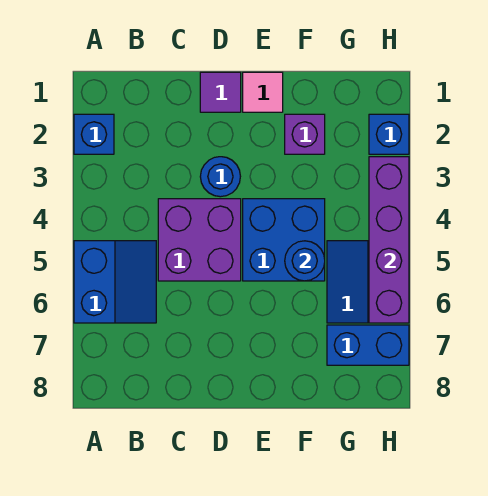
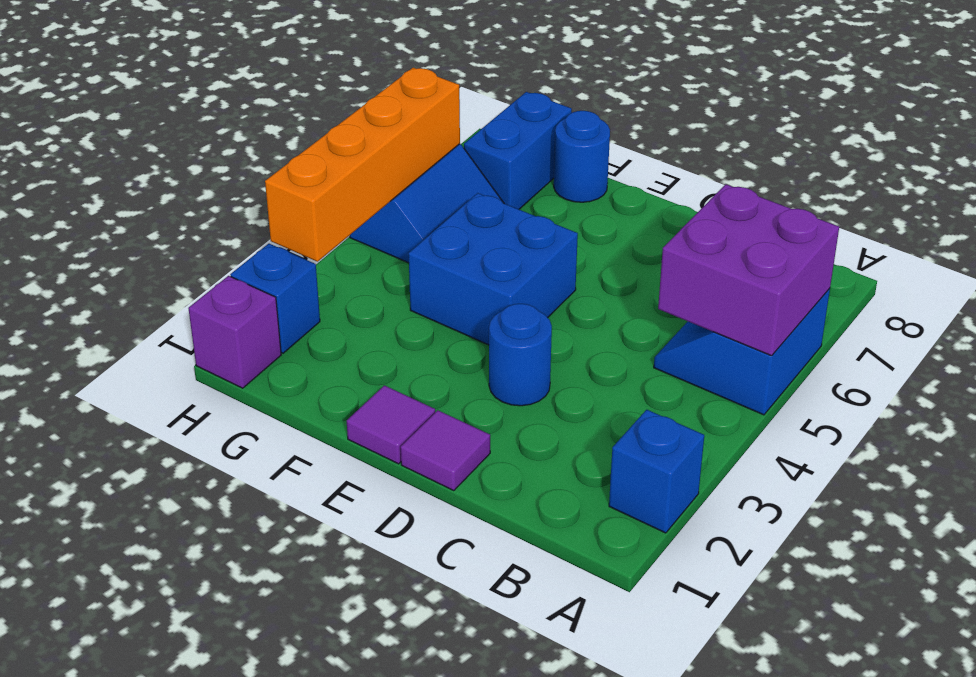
purple 2x2 brick [158,199,241,281] -> purple 2x2 brick moved to [658,184,839,356]
pink 1x1 tile [243,72,283,112] -> purple 1x1 tile [347,385,435,464]
purple 1x1 brick [285,114,325,154] -> purple 1x1 brick moved to [188,276,281,388]
blue 1x1 round brick [285,241,325,281] -> blue 1x1 round brick moved to [554,111,610,202]
blue 1x2 brick [327,325,409,365] -> blue 1x2 brick turned to [464,92,572,209]
purple 1x4 brick [369,157,409,323] -> orange 1x4 brick [265,68,460,262]

